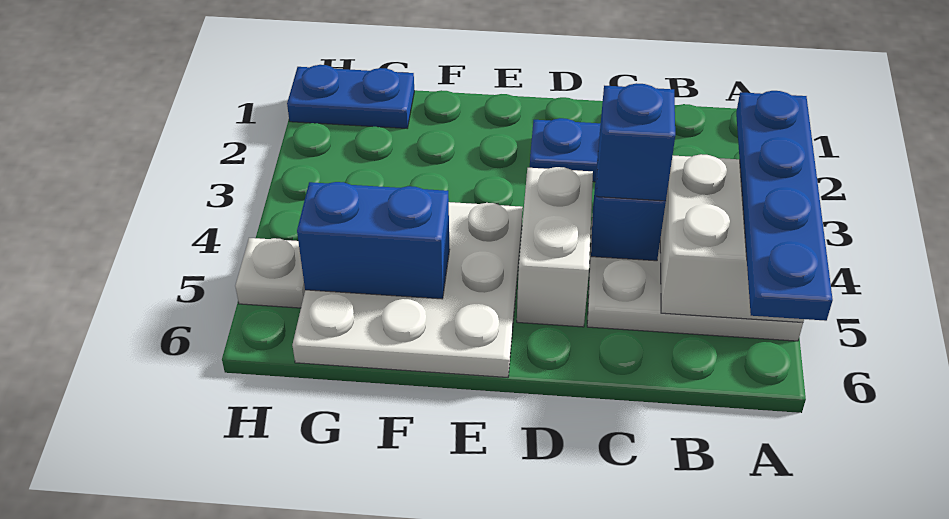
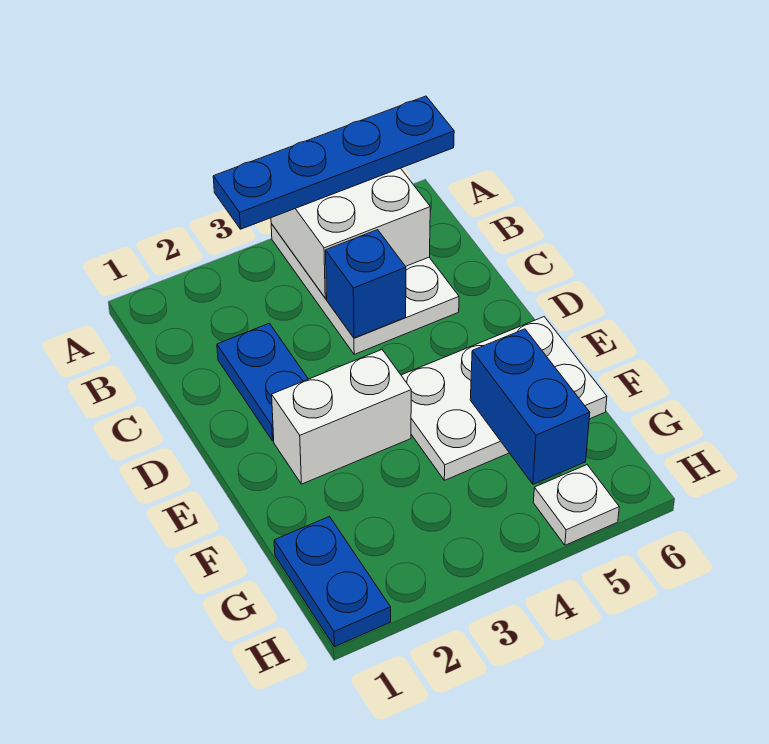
blue 1x1 brick [597,83,675,201] -> none
white 1x2 brick [517,167,593,327] -> white 1x2 brick moved to [272,350,411,484]
white 3x3 plate [292,202,523,378] -> white 2x3 plate [401,317,607,480]

